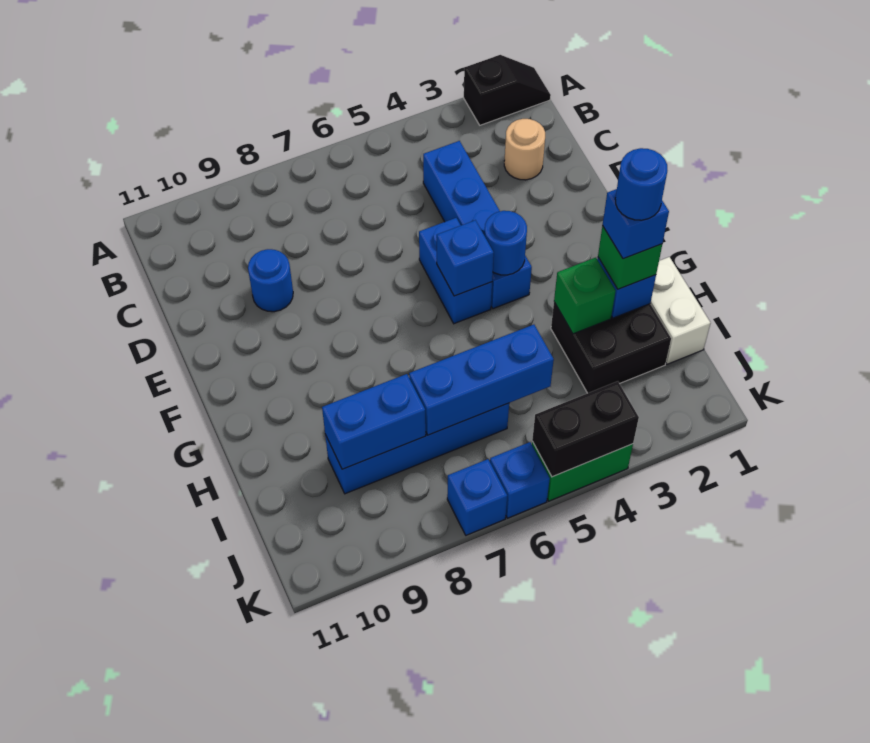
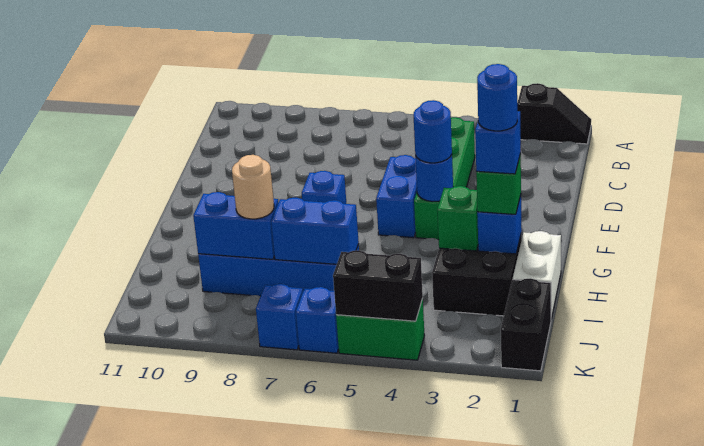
tan 1x1 round brick [504,119,545,180] -> tan 1x1 round brick moved to [232,155,274,219]
blue 1x4 brick [423,141,532,309] -> green 1x4 brick [414,117,475,239]
blue 1x1 round brick [248,249,293,312] -> blue 1x1 round brick moved to [413,100,452,163]
blue 1x1 brick [437,220,494,296] -> blue 1x1 brick moved to [302,171,346,204]
blue 1x3 brick [409,325,554,435] -> blue 1x2 brick [271,198,359,265]
none -> black 1x2 brick [501,278,551,371]

